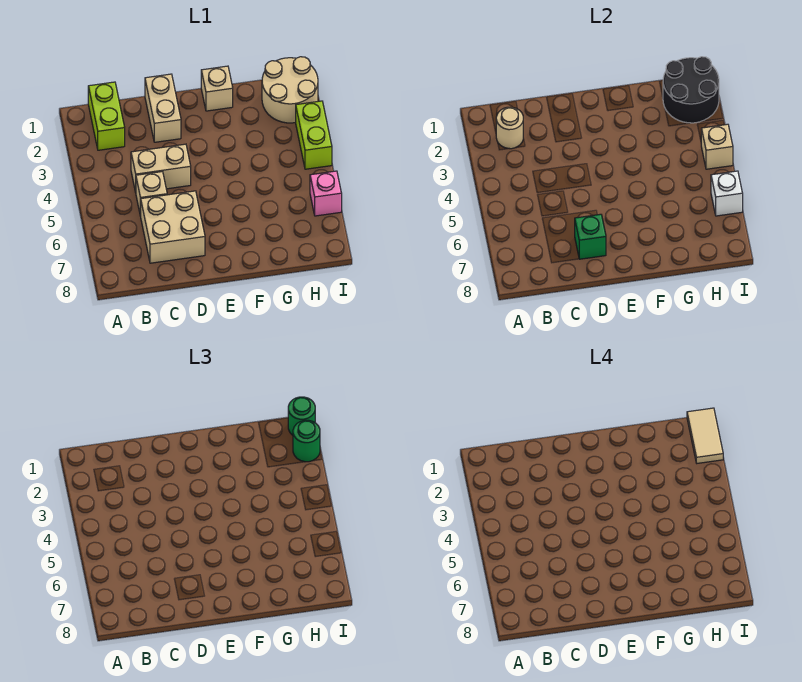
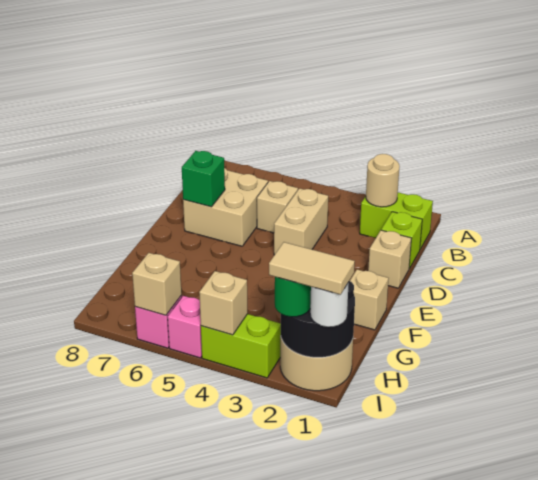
none -> lime 1x1 brick [381,212,422,269]
tan 1x2 brick [145,74,181,142] -> tan 1x1 brick [368,230,411,288]
green 1x1 round brick [288,397,315,435] -> white 1x1 round brick [310,282,349,327]
none -> pink 1x1 brick [168,296,202,358]
white 1x1 brick [711,171,743,216] -> tan 1x1 brick [132,253,182,315]

